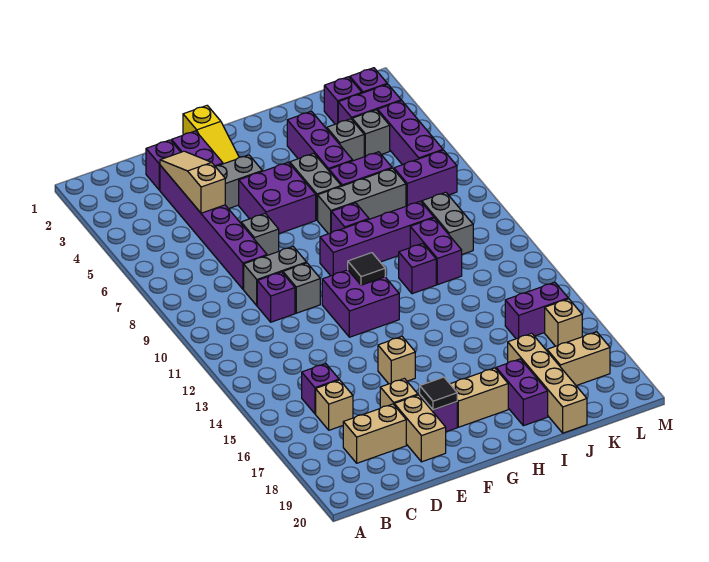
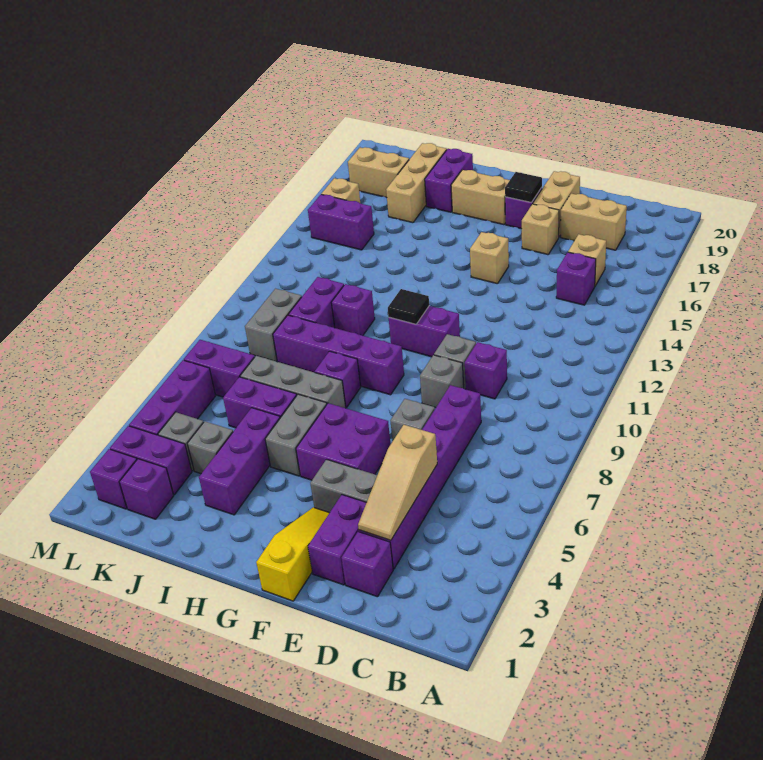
grey 1x2 brick [244,247,307,306] -> grey 1x1 brick [420,355,464,408]
purple 2x2 brick [322,270,399,337] -> purple 1x2 brick [389,306,460,357]
tan 1x4 brick [508,333,587,433] -> tan 1x3 brick [386,143,447,223]

